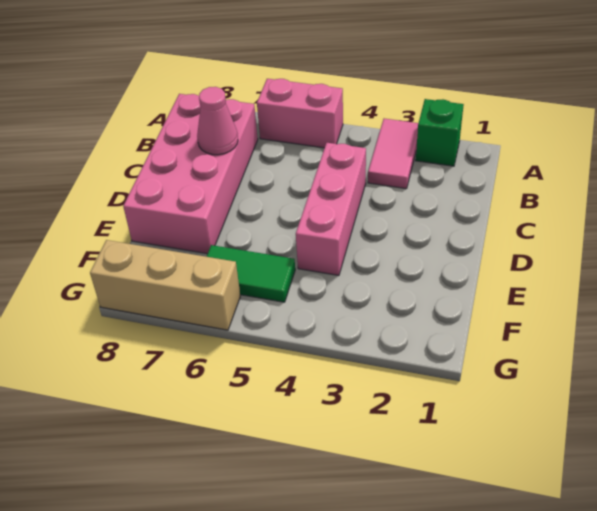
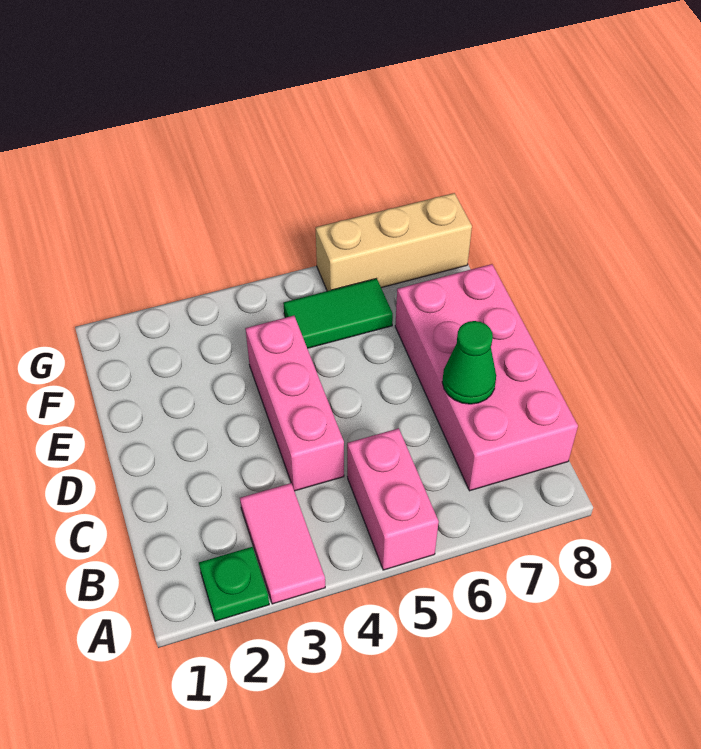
green 1x1 brick [416,99,464,166] -> green 1x1 plate [199,547,269,621]
pink 1x2 brick [257,79,343,148] -> pink 1x2 brick turned to [347,428,439,570]
pink 1x1 cone [197,87,238,155] -> green 1x1 cone [442,321,496,404]

